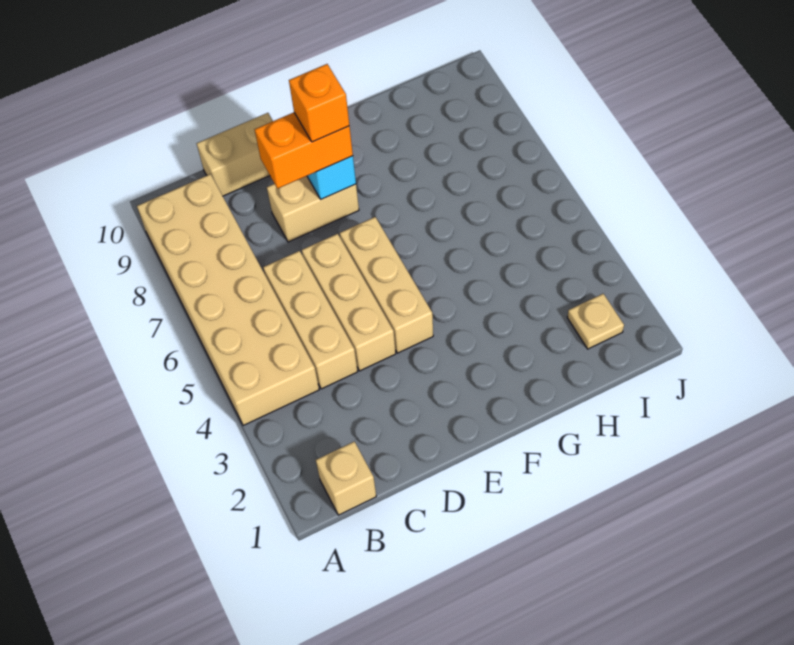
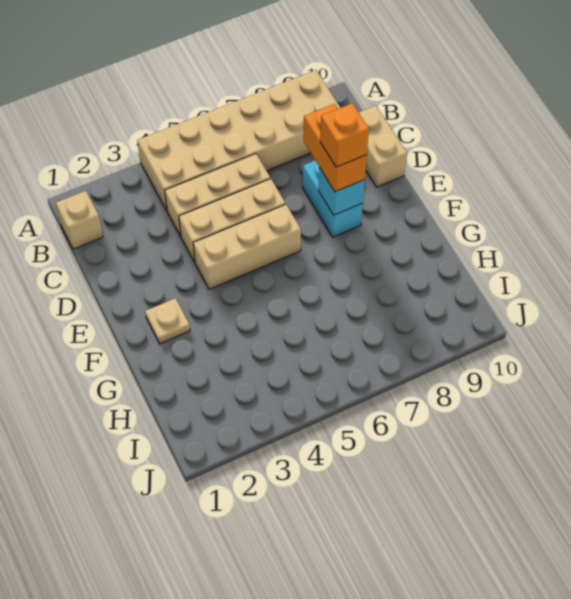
tan 1x2 brick [267,176,359,242] -> cyan 1x2 brick [303,161,363,237]
tan 1x1 plate [567,294,624,349] -> tan 1x1 plate moved to [145,298,190,344]

